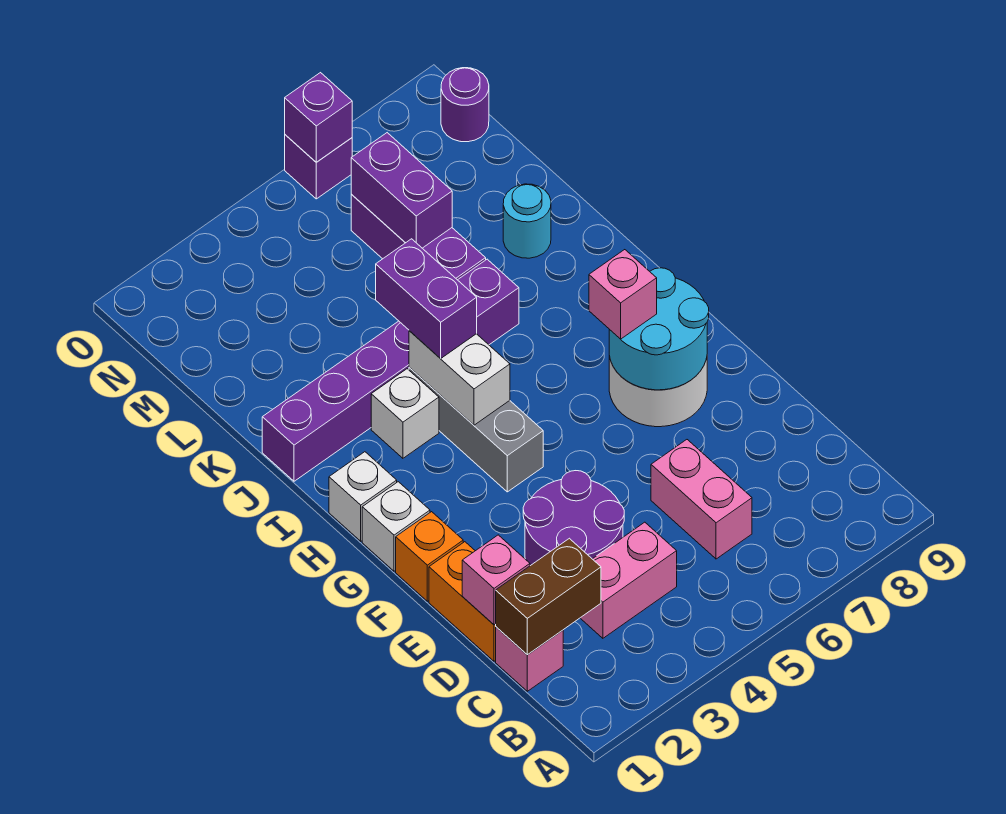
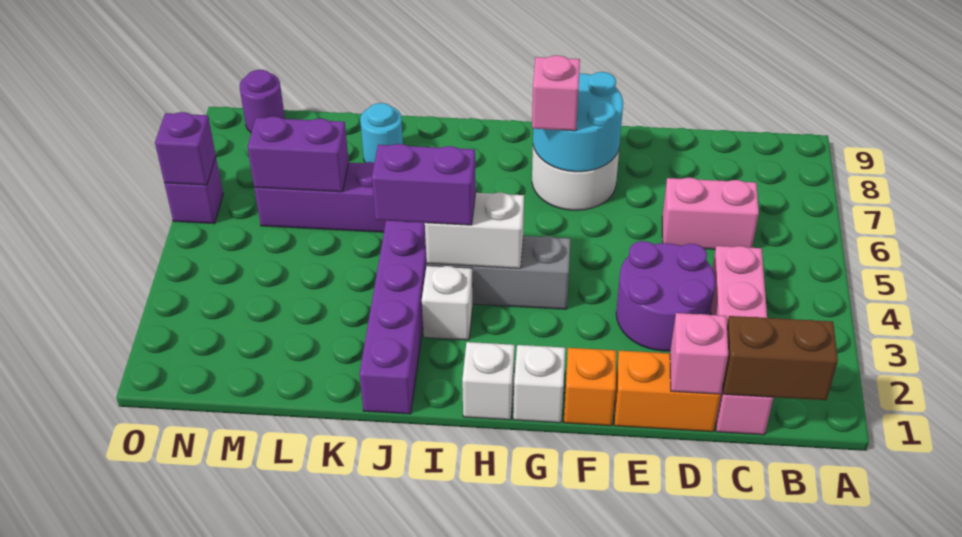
brown 1x2 brick [496,538,601,655] -> brown 1x2 brick turned to [723,316,838,400]

